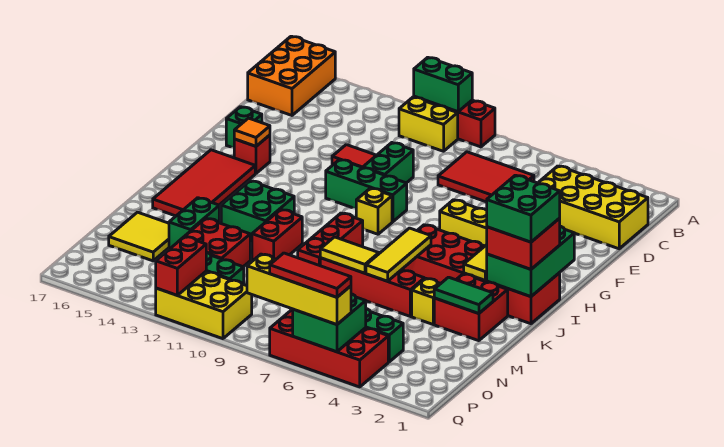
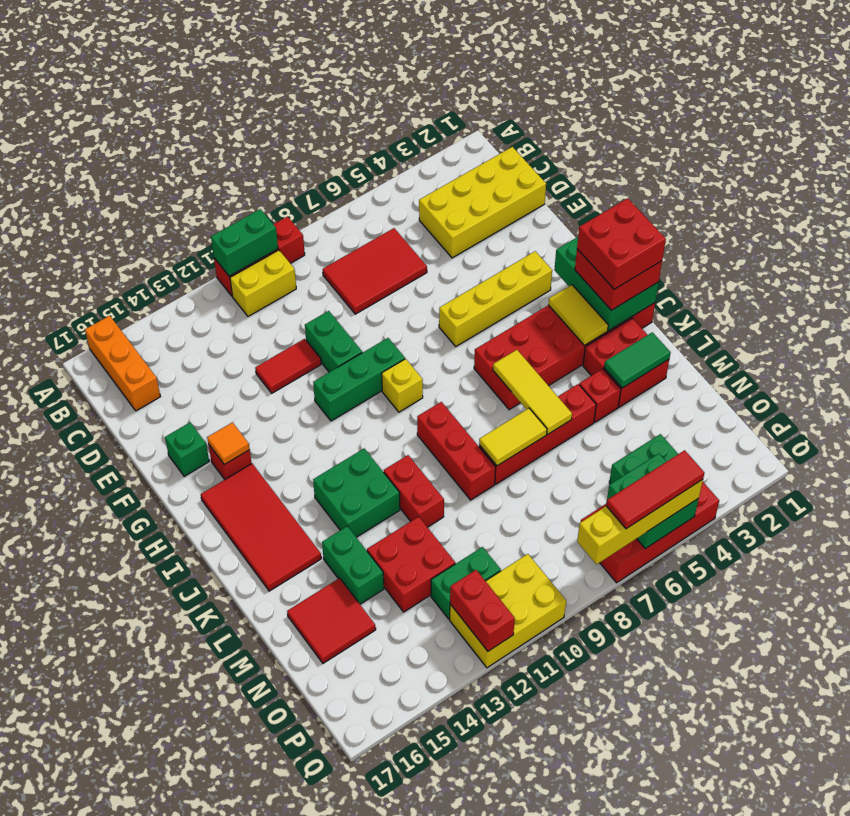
orange 2x3 brick [248,36,335,115] -> orange 1x3 brick [85,316,161,411]
green 2x2 brick [487,175,560,242] -> red 2x2 brick [577,198,666,289]
yellow 1x1 brick [412,278,441,324] -> red 1x1 brick [579,369,621,422]
yellow 2x2 tile [109,212,169,261] -> red 2x2 tile [287,578,376,663]

